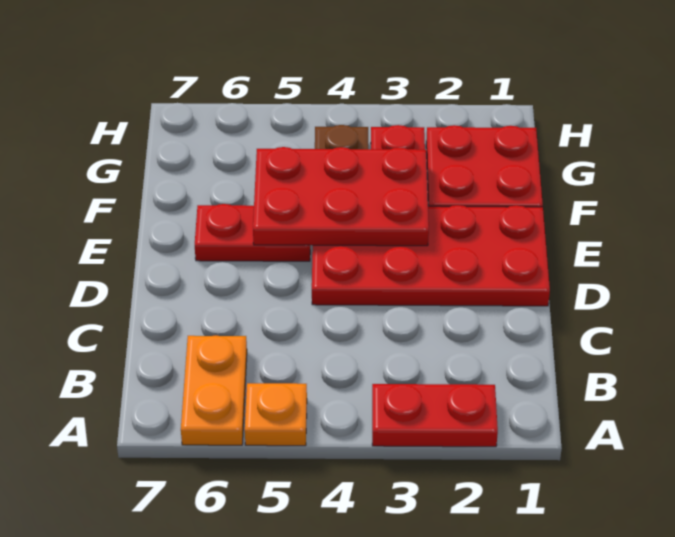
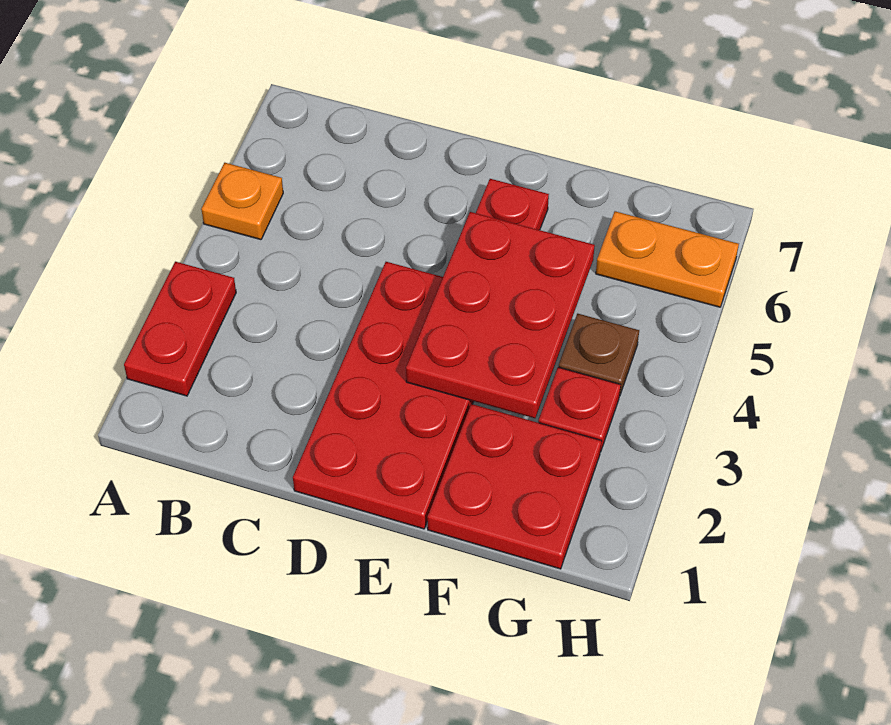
orange 1x2 plate [181,335,247,445] -> orange 1x2 plate moved to [596,211,739,307]

